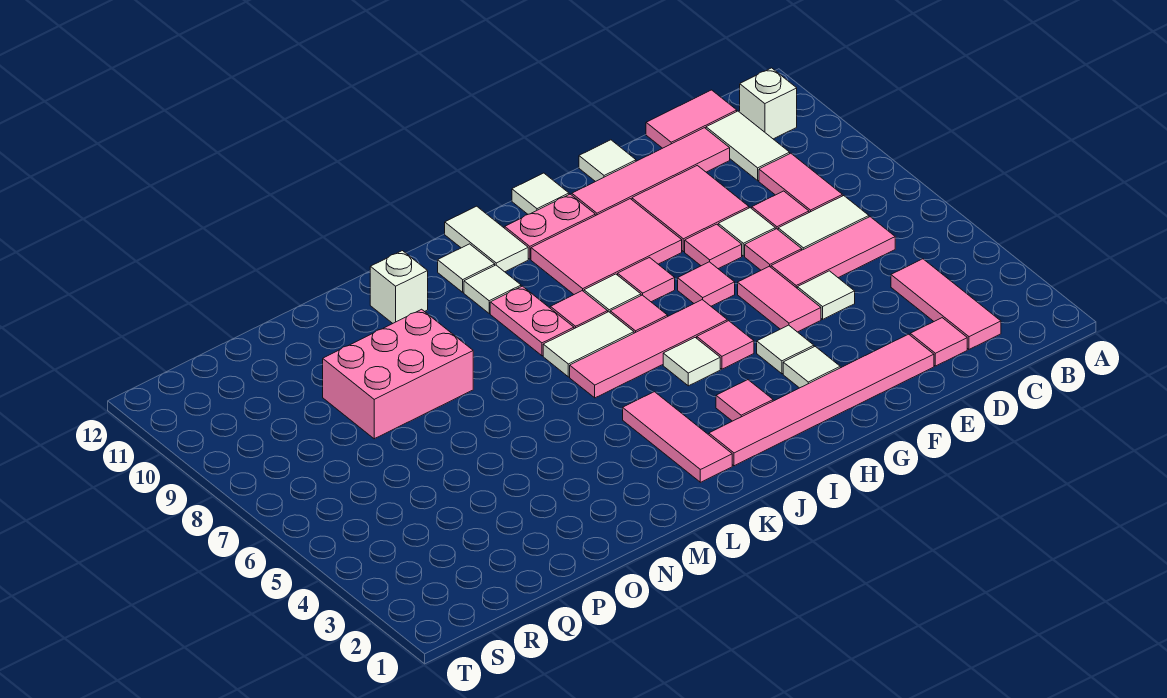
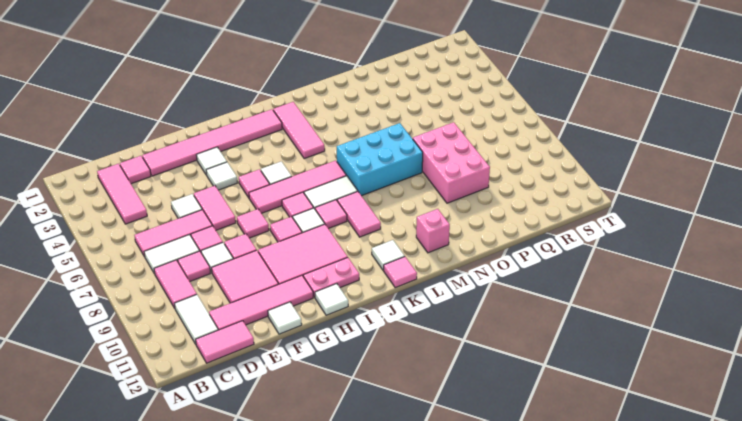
white 1x1 brick [740,68,797,139] -> none
pink 1x1 tile [716,380,773,421] -> pink 1x1 tile moved to [384,257,417,288]
white 1x2 tile [445,206,528,272] -> none
pink 1x2 plate [490,286,574,356] -> pink 1x2 tile [337,192,381,237]
white 1x1 tile [464,265,521,313] -> none
none -> cyan 2x3 brick [337,123,423,196]
white 1x1 brick [370,251,428,323] -> pink 1x1 brick [416,209,450,253]
pink 2x3 brick [323,309,473,439] -> pink 2x3 brick turned to [413,122,490,203]

